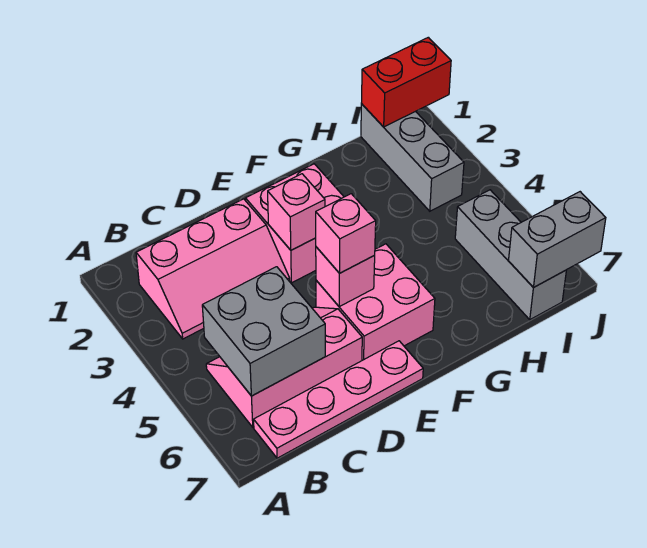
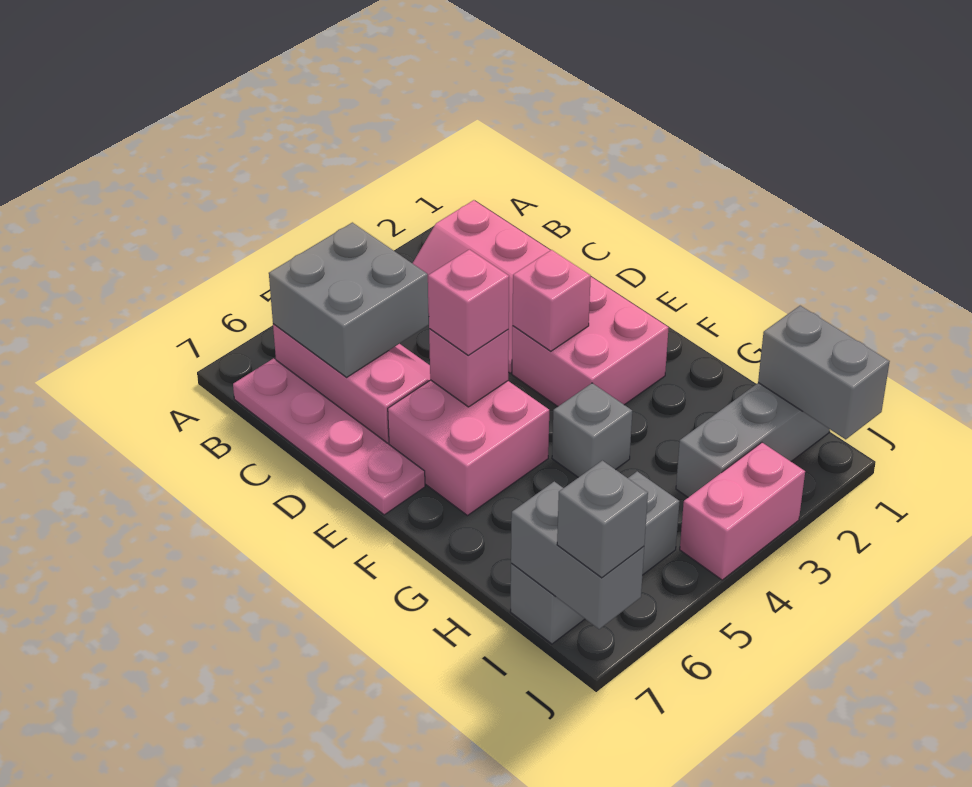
none -> grey 1x1 brick [552,383,632,477]
red 1x2 brick [362,37,451,127] -> grey 1x2 brick [758,306,890,439]
none -> pink 1x2 brick [680,443,805,580]
none -> grey 1x1 brick [557,460,648,578]

